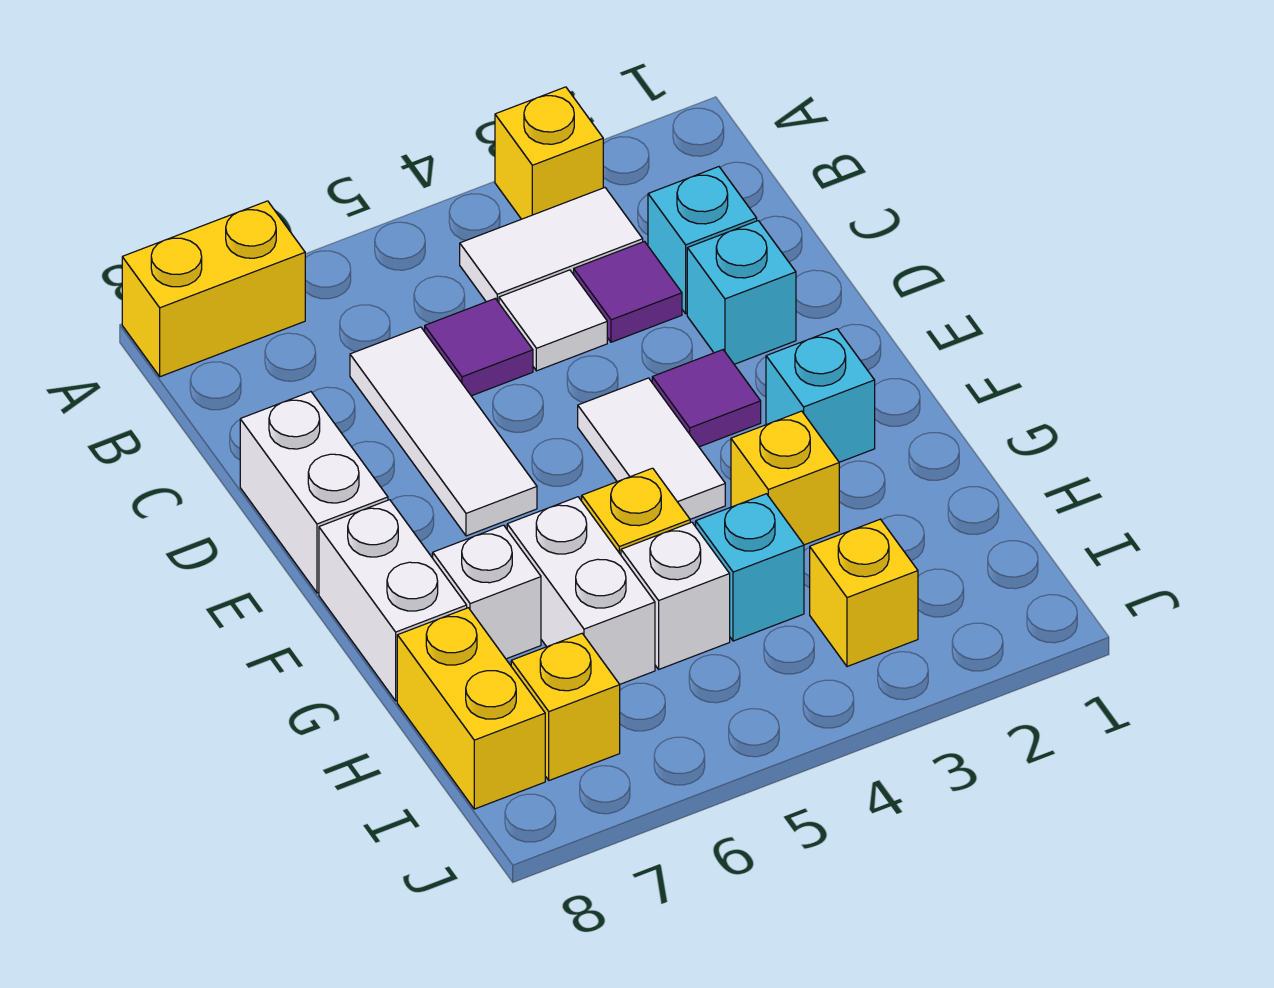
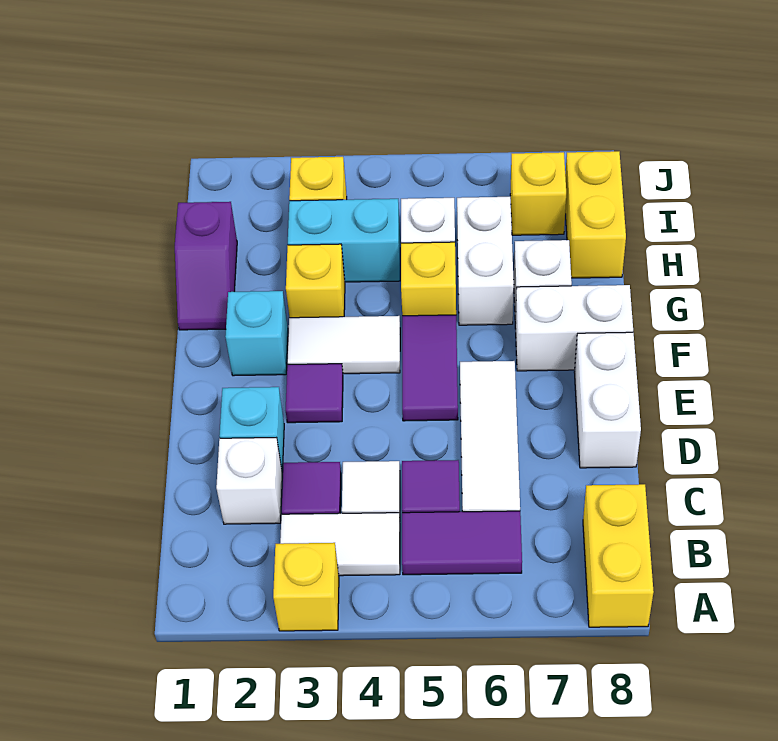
yellow 1x2 brick [122,201,305,377] -> yellow 1x2 brick turned to [583,484,654,627]
none -> purple 1x2 tile [402,511,522,575]
cyan 1x1 brick [648,167,757,314] -> white 1x1 brick [216,438,282,524]
white 1x2 tile [578,378,725,519] -> white 1x2 tile turned to [287,316,400,374]
none -> purple 1x2 tile [402,315,458,421]
white 1x2 brick [319,500,467,701] -> white 1x2 brick turned to [515,285,633,371]
none -> purple 1x2 slope [175,202,237,330]
cyan 1x1 brick [696,494,804,641] -> cyan 1x2 brick [288,199,400,282]

